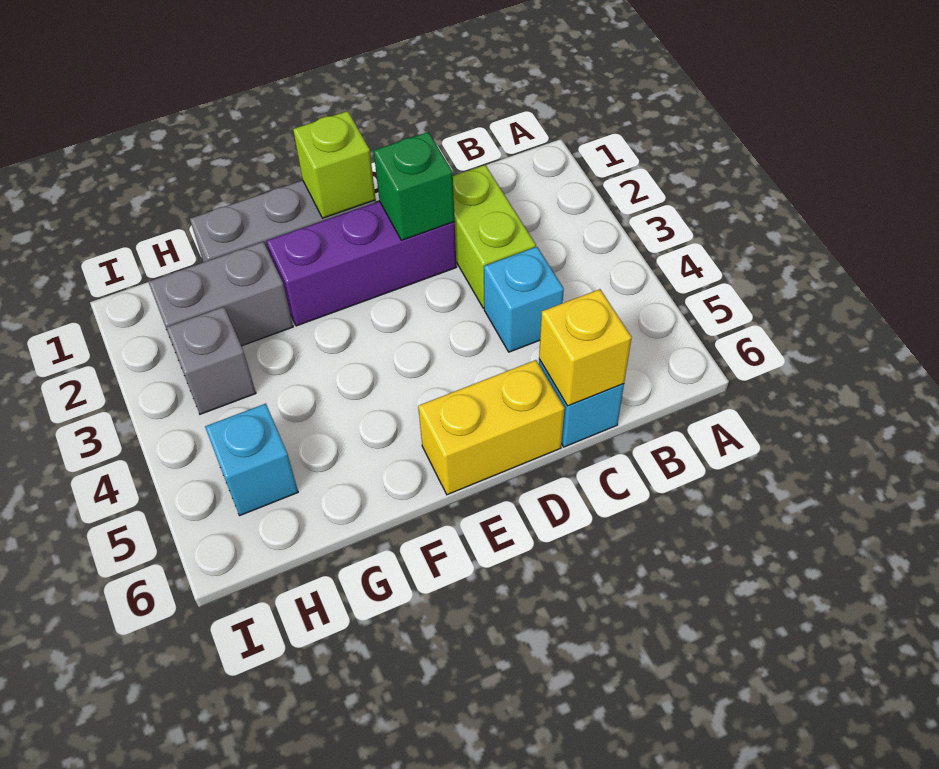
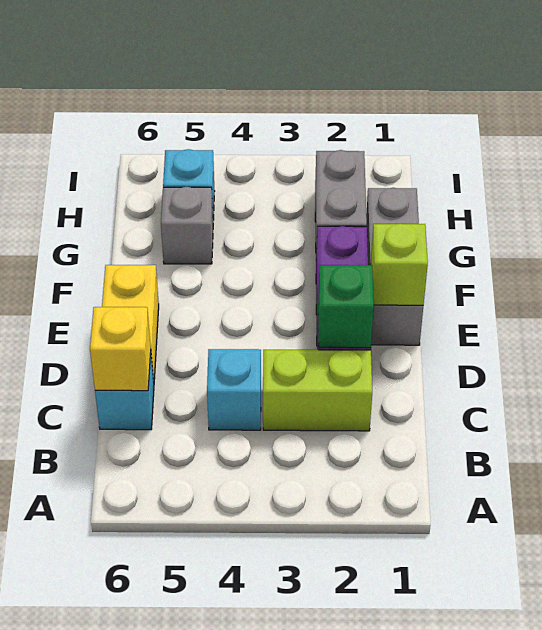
grey 1x1 brick [166,307,256,414] -> grey 1x1 brick moved to [161,187,213,264]

